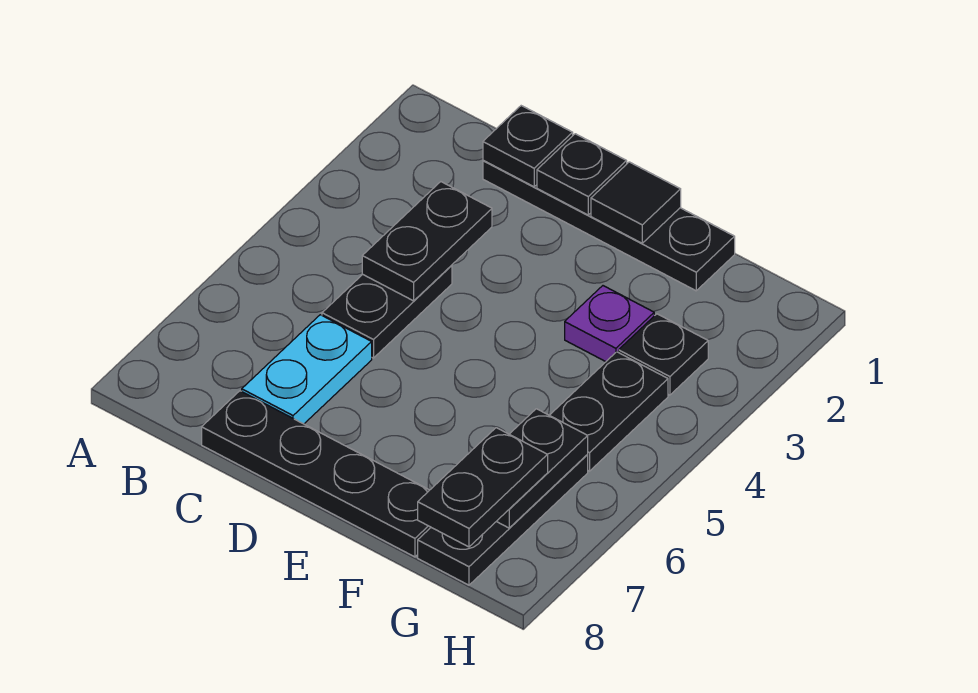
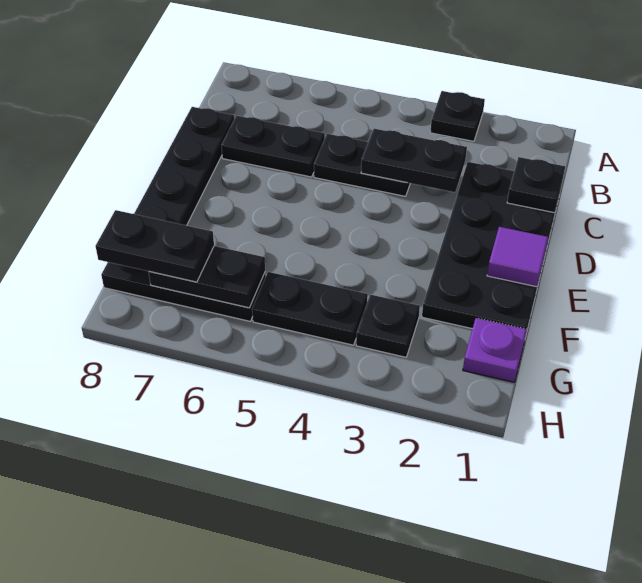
black 1x4 plate [483,160,735,291] -> black 2x4 plate [422,162,561,333]
cyan 1x2 plate [242,315,372,424] -> black 1x2 plate [221,116,325,177]
black 1x1 plate [537,134,627,215] -> black 1x1 plate moved to [430,91,485,141]
black 1x1 tile [591,162,681,243] -> purple 1x1 tile [487,227,548,287]
purple 1x1 plate [565,286,654,362] -> purple 1x1 plate moved to [463,318,527,382]

